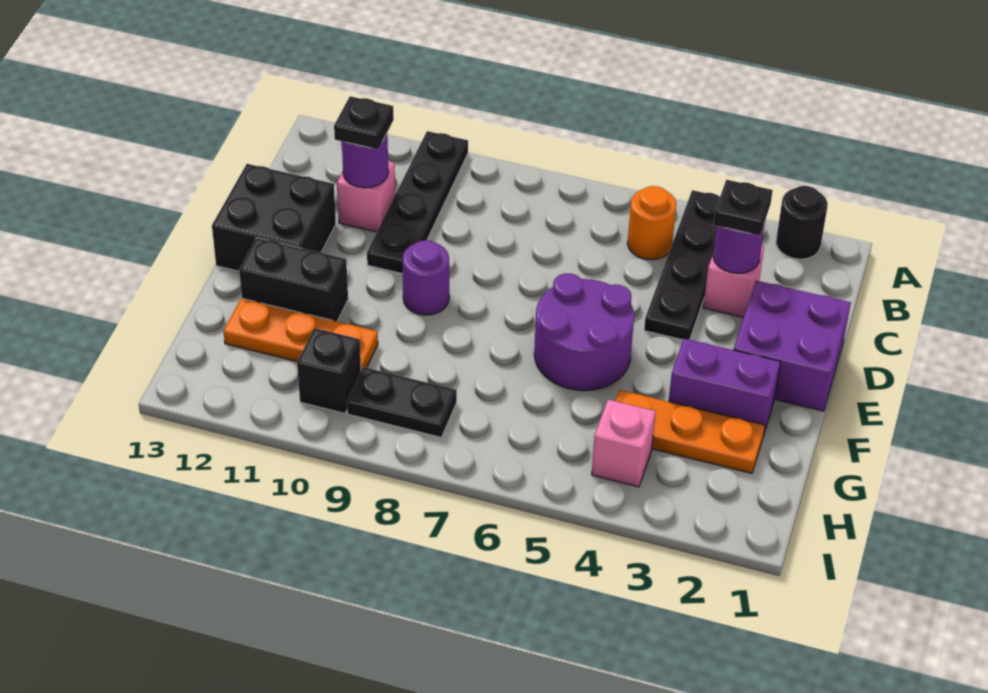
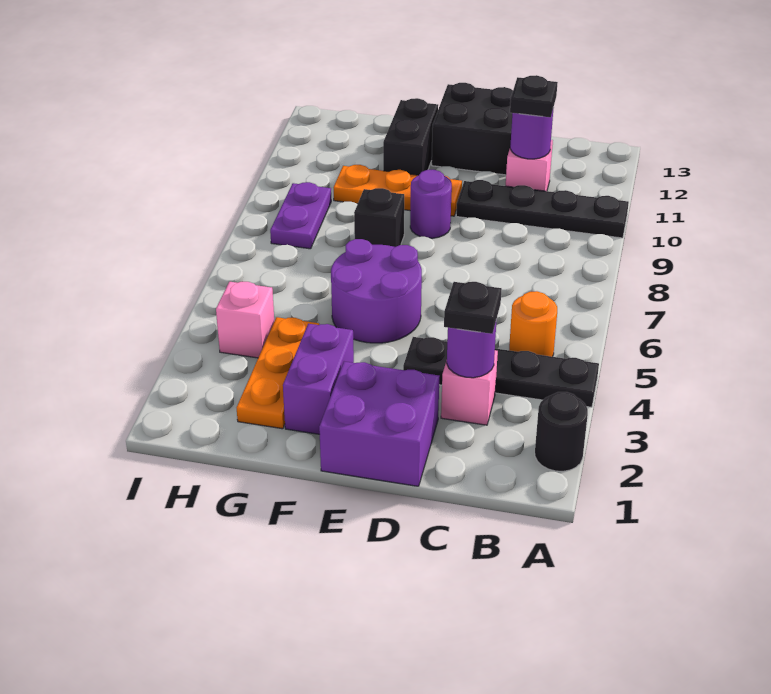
orange 1x3 plate [224,298,378,370] -> orange 1x3 plate turned to [333,165,462,216]
black 1x2 plate [347,367,457,437] -> purple 1x2 plate [270,182,331,249]
black 1x1 brick [297,328,361,413] -> black 1x1 brick moved to [354,188,404,247]

